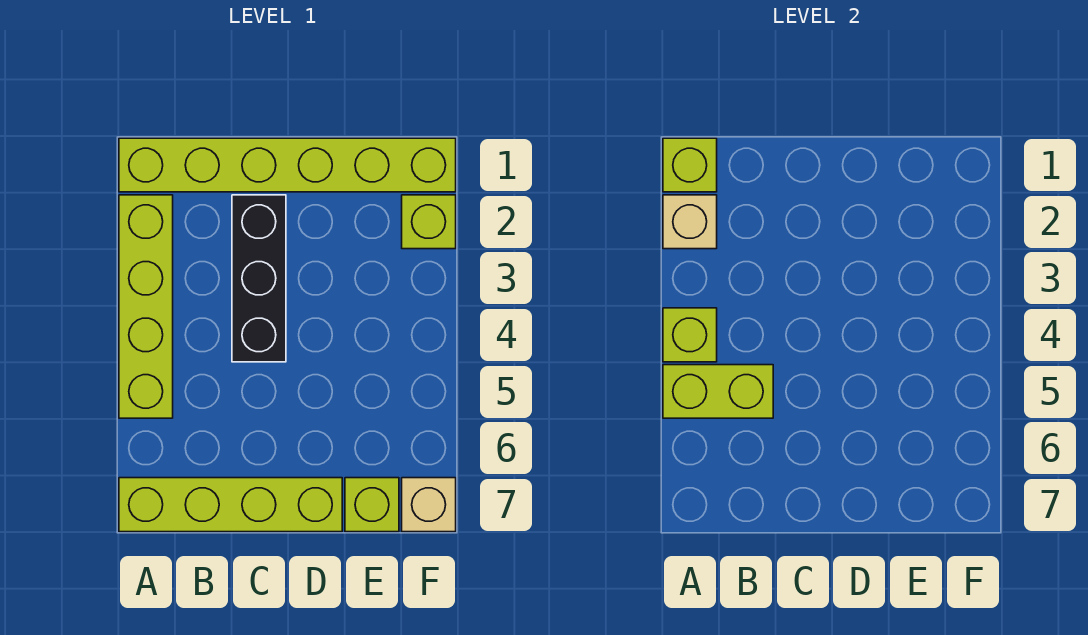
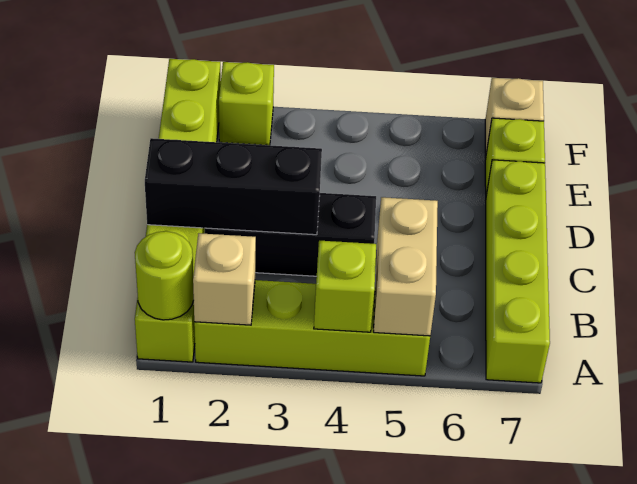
lime 1x1 brick [663,138,717,192] -> lime 1x1 round brick [135,231,194,320]
lime 1x2 brick [663,365,773,418] -> tan 1x2 brick [374,197,438,336]
none -> black 1x3 brick [145,138,322,235]

